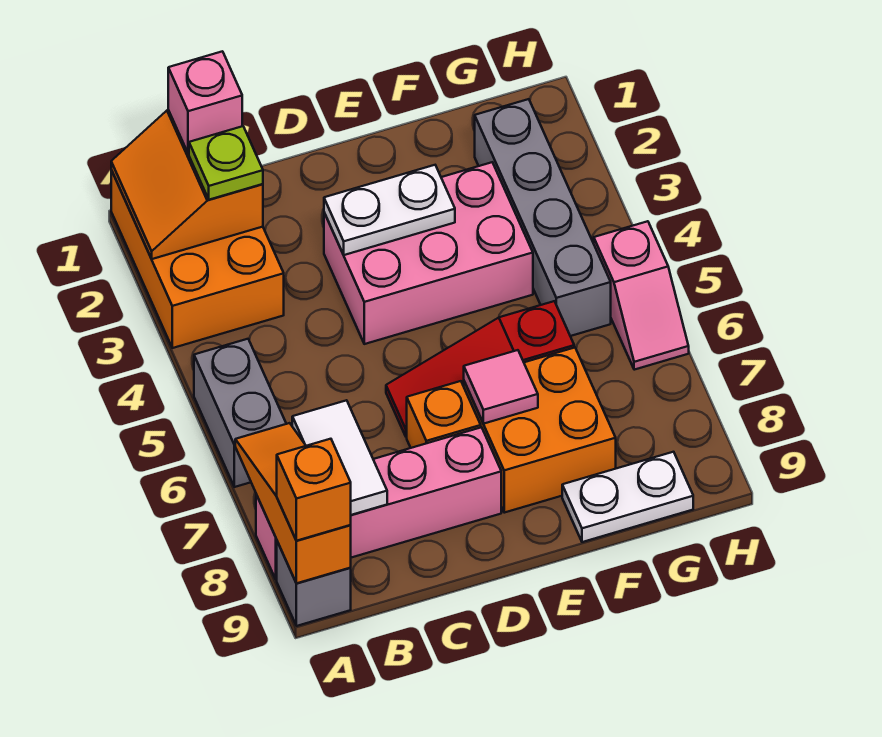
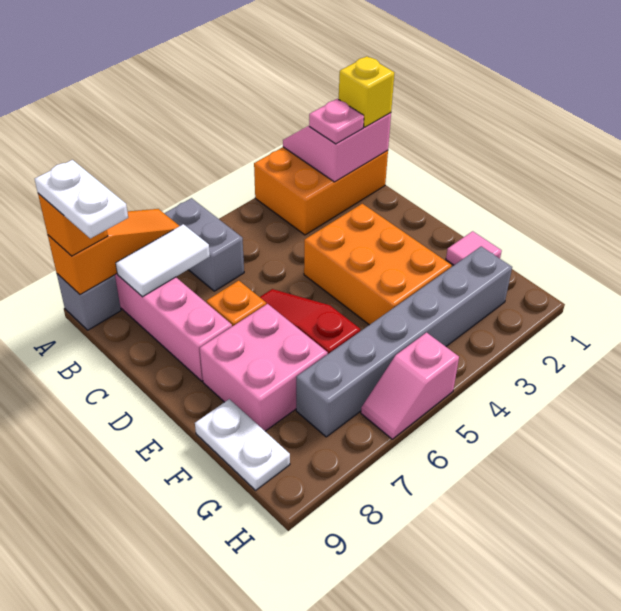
orange 2x2 slope [111,110,263,259] -> pink 2x2 slope [283,113,391,182]
grey 1x2 brick [194,339,286,487] -> grey 1x2 brick turned to [164,198,244,291]
pink 1x1 brick [168,51,242,153] -> yellow 1x1 brick [339,56,394,127]
lime 1x1 plate [189,126,263,200] -> pink 1x1 plate [309,99,364,144]
pink 2x3 brick [324,162,533,344] -> orange 2x3 brick [304,204,452,325]
white 1x2 plate [324,165,455,255] -> white 1x2 plate moved to [35,160,128,239]
orange 2x2 brick [464,348,616,513] -> pink 2x2 brick [200,304,328,431]
pink 1x1 tile [464,350,538,424] -> pink 1x1 tile moved to [446,231,502,265]
grey 1x4 brick [475,99,611,336] -> grey 1x6 brick [296,246,512,437]

